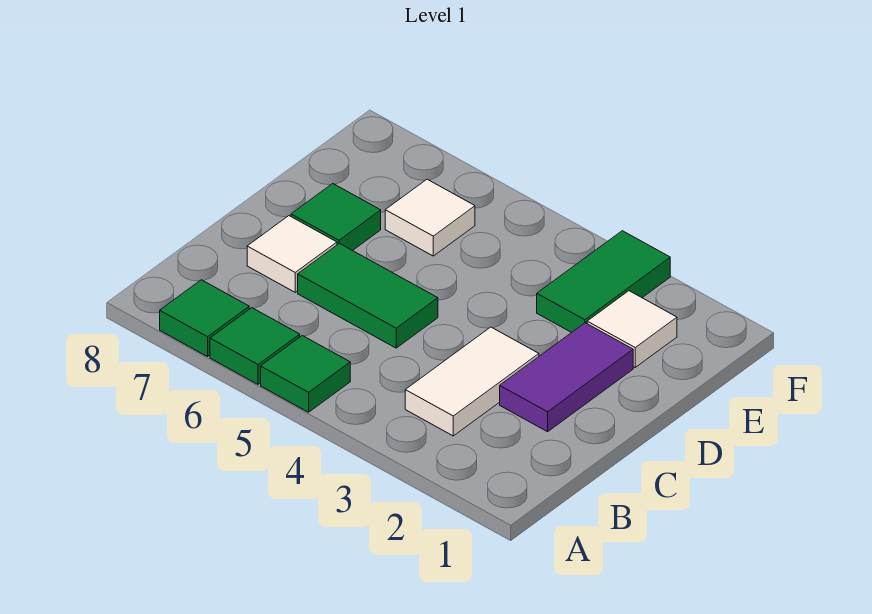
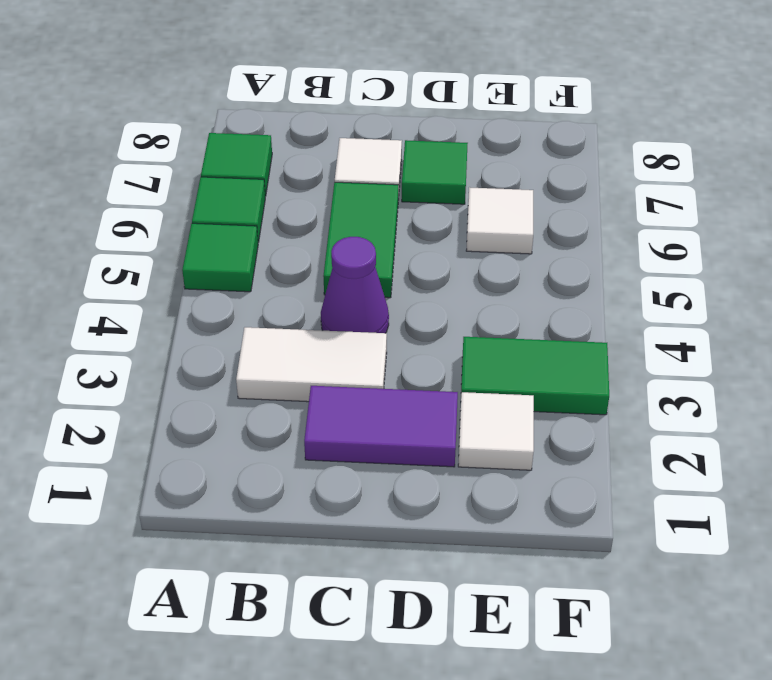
none -> purple 1x1 cone [321,237,389,333]

